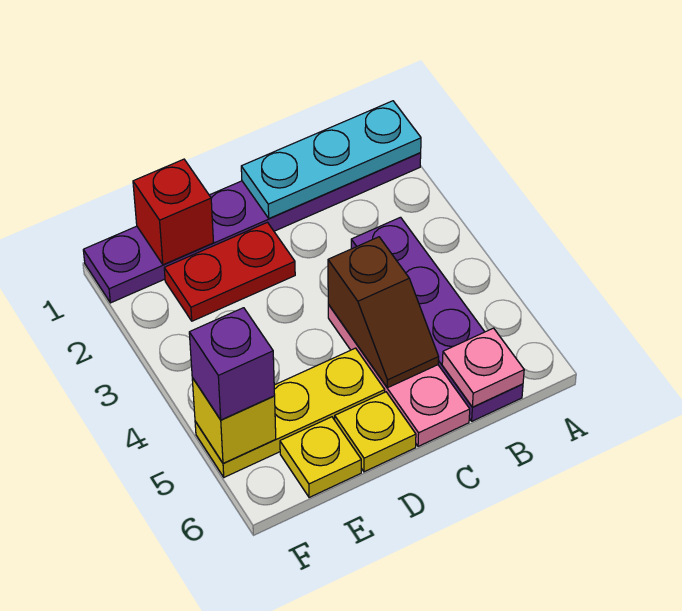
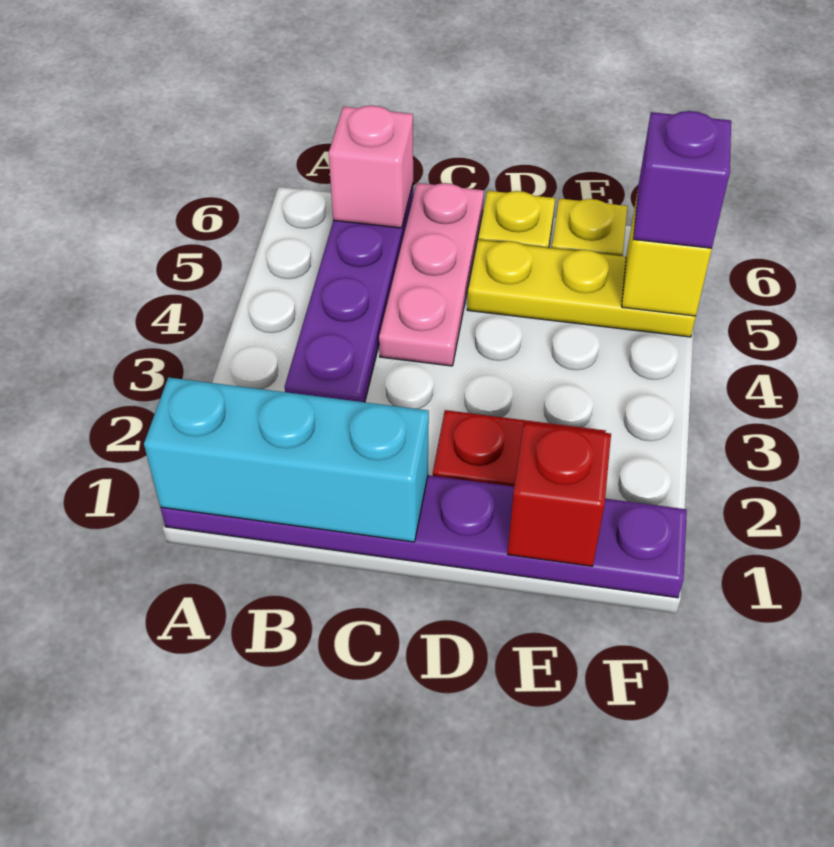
cyan 1x3 plate [241,101,421,218] -> cyan 1x3 brick [144,377,429,542]
pink 1x1 plate [442,328,524,407] -> pink 1x1 brick [329,105,413,228]
brown 1x2 slope [328,237,439,388] -> none

